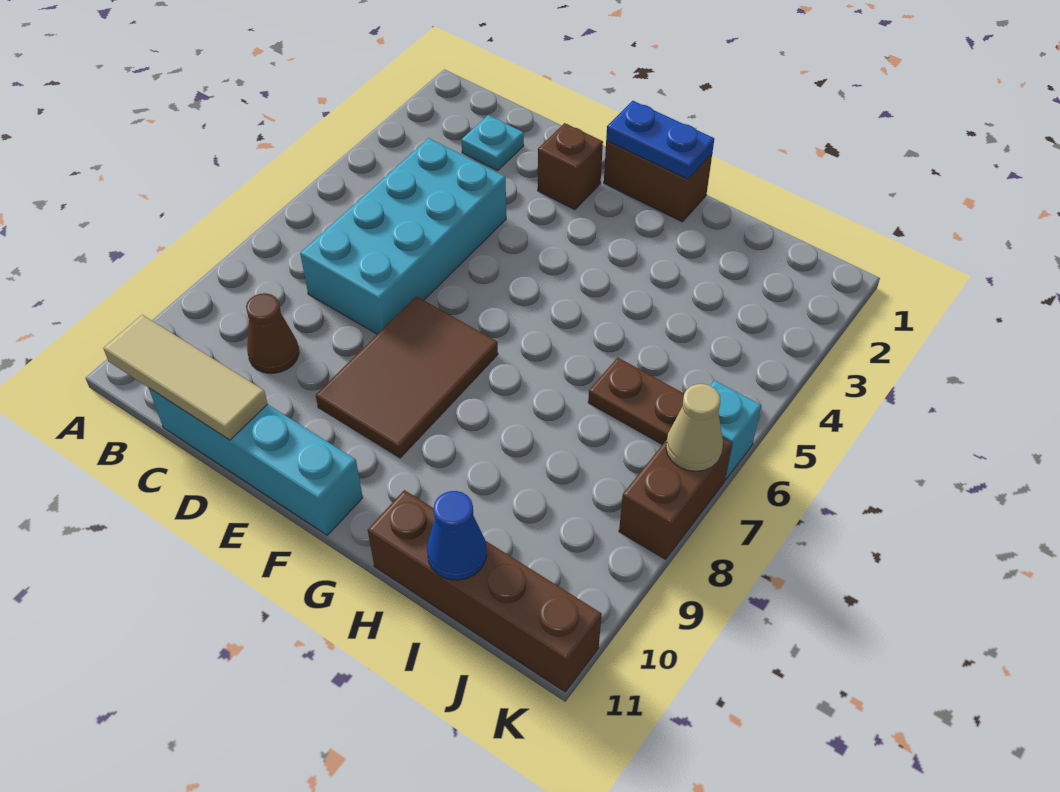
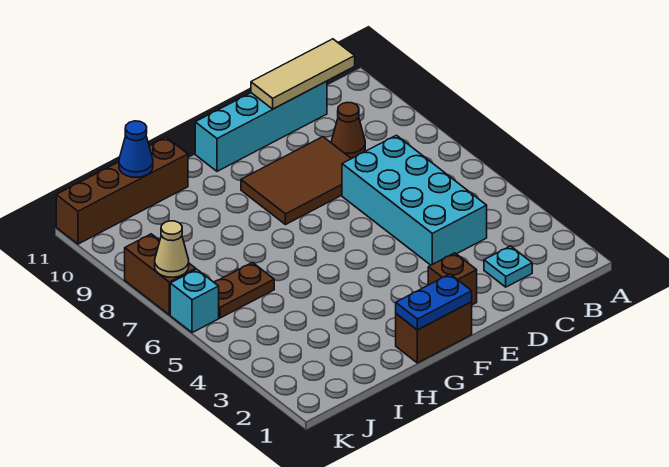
brown 2x3 tile [316,296,498,458] -> brown 2x3 tile turned to [241,137,351,225]

